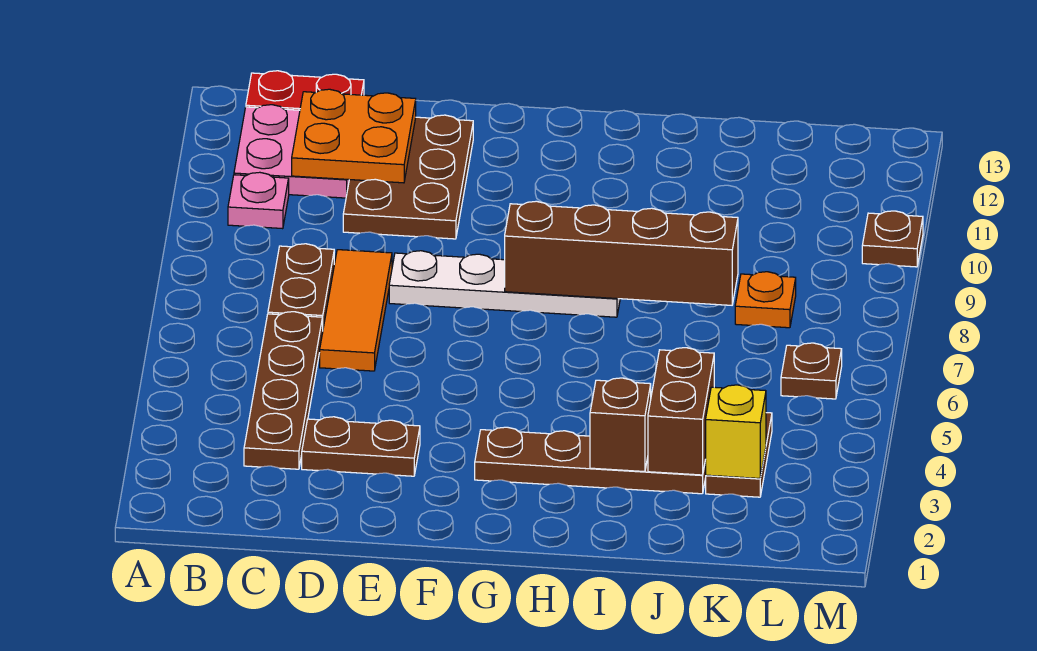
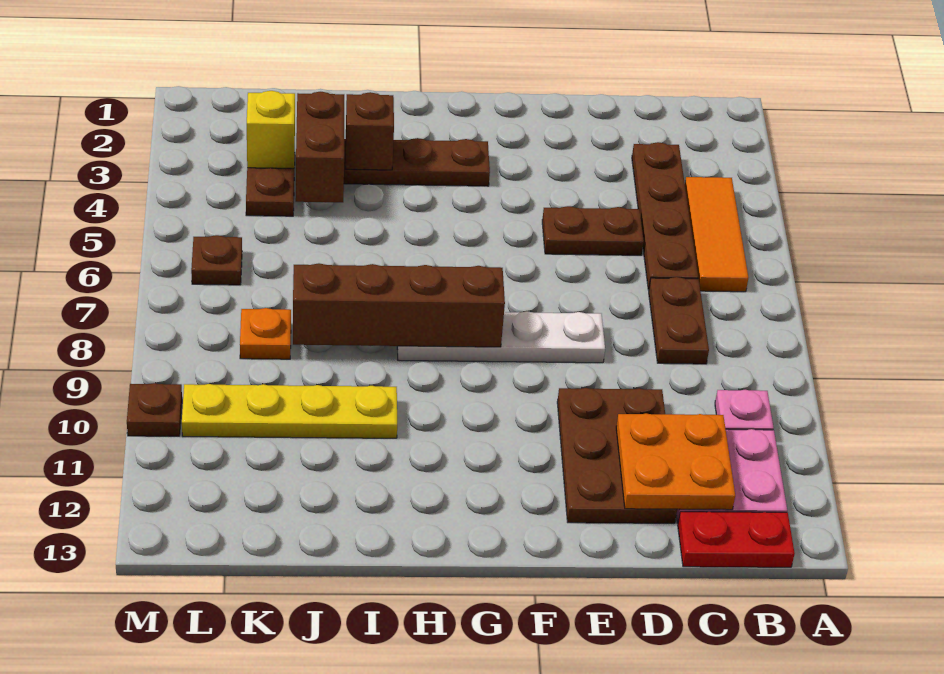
brown 1x2 plate [302,417,420,476] -> brown 1x2 plate moved to [542,206,644,255]
orange 1x3 tile [320,250,392,371] -> orange 1x3 tile moved to [685,177,748,292]
none -> yellow 1x4 plate [182,384,397,438]

